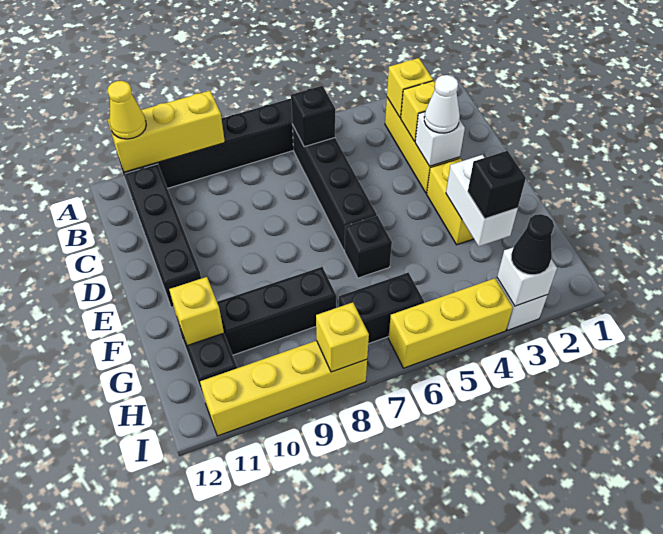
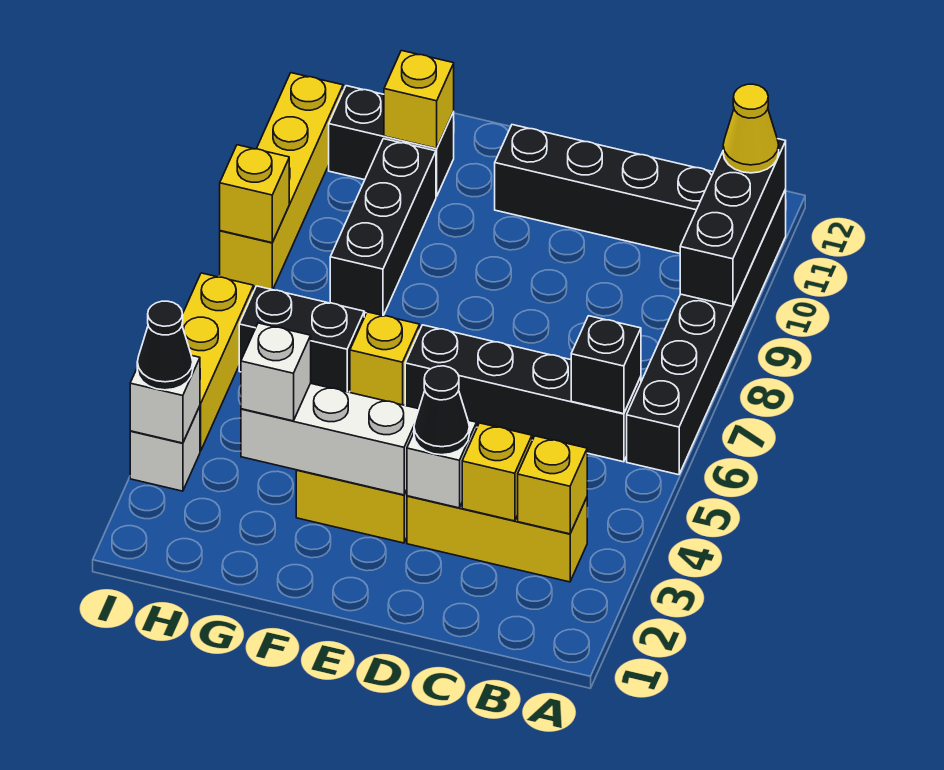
yellow 1x3 brick [108,91,225,172] -> black 1x3 brick [680,139,786,306]
white 1x1 cone [424,75,460,133] -> black 1x1 cone [414,366,469,455]
white 1x2 brick [446,155,518,246] -> white 1x3 brick [241,383,419,495]
black 1x1 brick [345,216,392,278] -> yellow 1x1 brick [350,312,420,405]
black 1x1 brick [468,151,526,219] -> white 1x1 brick [241,323,311,421]
black 1x2 brick [339,273,424,344] -> black 1x2 brick turned to [239,286,364,392]

